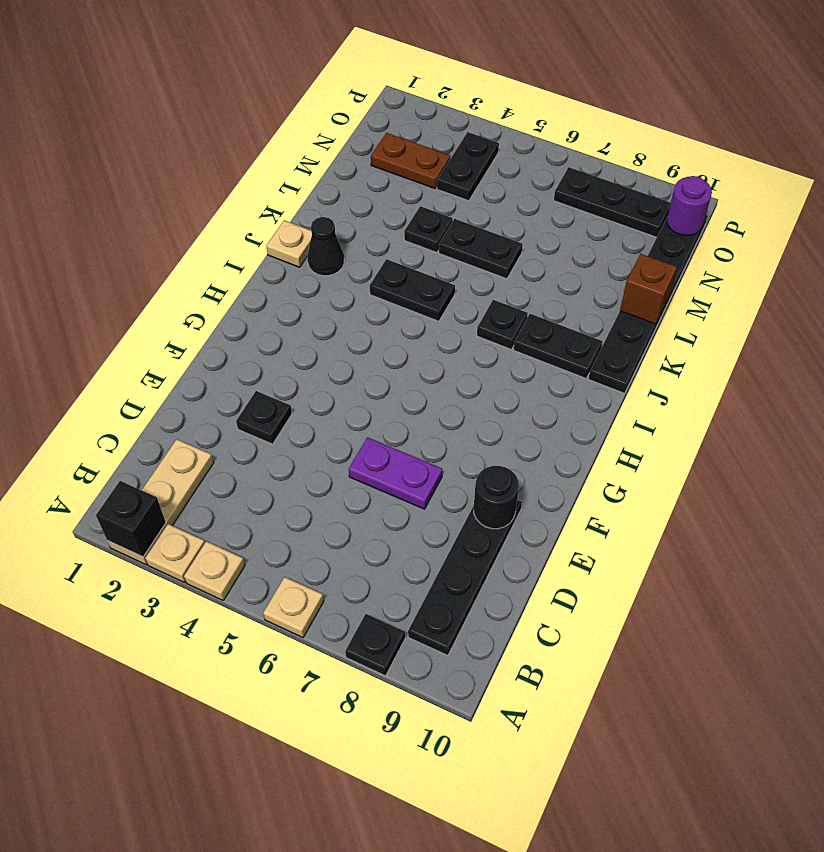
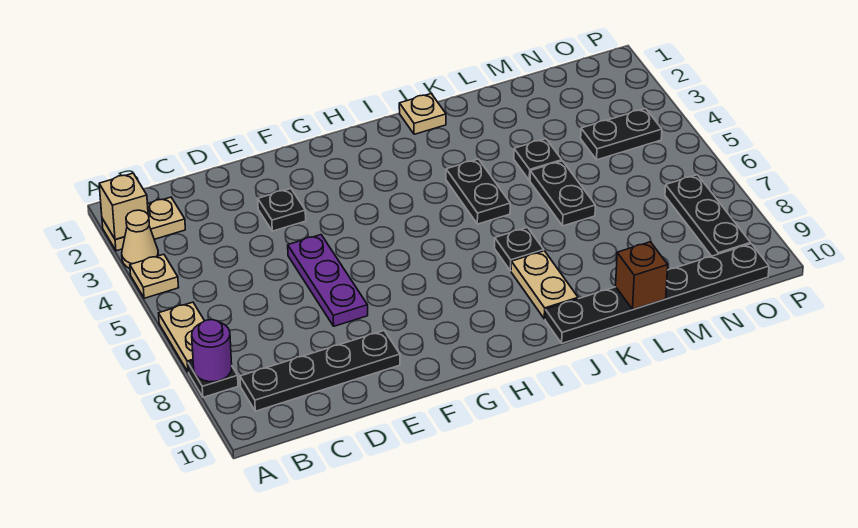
tan 1x3 plate [108,439,214,565] -> tan 1x2 plate [102,197,185,251]
black 1x1 brick [96,481,166,557] -> tan 1x1 brick [99,173,148,240]
tan 1x1 plate [145,524,205,582] -> tan 1x1 cone [122,210,159,268]
tan 1x1 plate [263,577,324,637] -> tan 1x2 plate [159,302,204,372]
purple 1x2 plate [349,437,442,509] -> purple 1x3 plate [288,235,368,326]
black 1x1 round brick [474,466,519,529] -> none
black 1x1 cone [307,217,344,276] -> none
black 1x2 plate [513,314,603,378] -> tan 1x2 plate [511,251,578,319]
brown 1x2 plate [371,133,450,189] -> none
purple 1x1 round brick [667,176,712,235] -> purple 1x1 round brick moved to [192,320,232,382]

